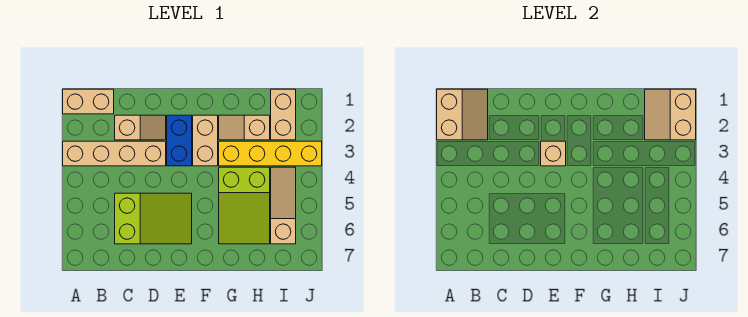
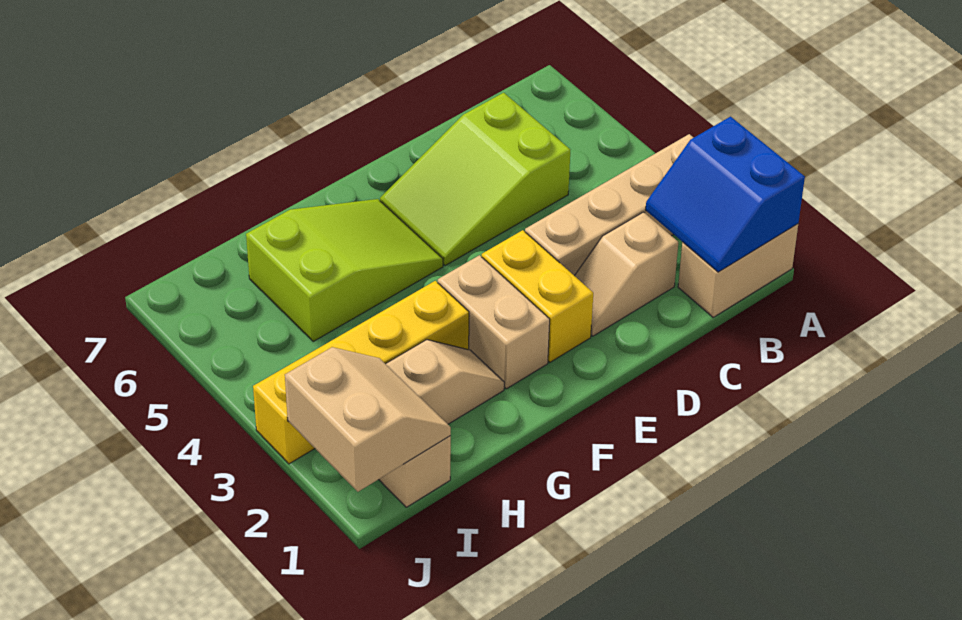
tan 2x2 slope [437,89,488,140] -> blue 2x2 slope [646,117,805,272]
blue 1x2 brick [167,115,192,166] -> yellow 1x2 brick [482,230,593,362]
tan 1x1 brick [541,141,566,166] -> none
lime 2x3 slope [219,167,270,244] -> lime 2x3 slope turned to [246,199,443,341]
tan 1x3 slope [271,167,296,244] -> none

